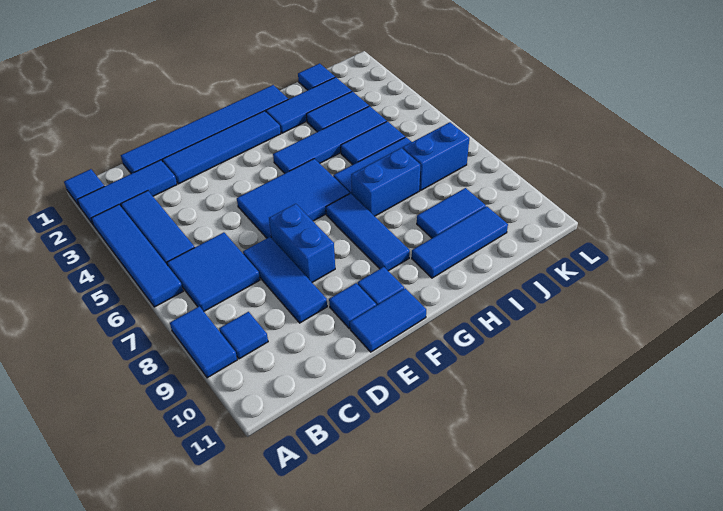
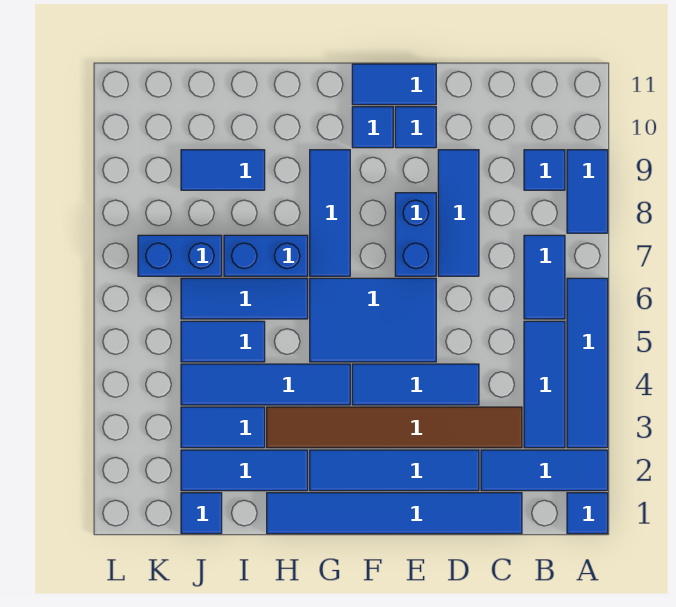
blue 2x2 tile [167,232,260,311] -> blue 1x2 tile [524,235,565,319]
none -> brown 1x6 tile [267,407,522,448]
blue 1x3 tile [412,206,508,278] -> blue 1x3 tile moved to [352,364,479,405]

